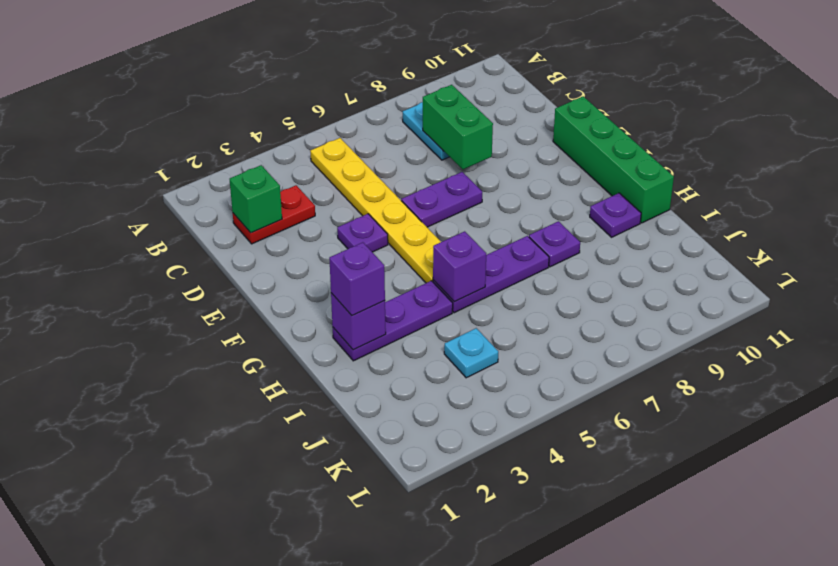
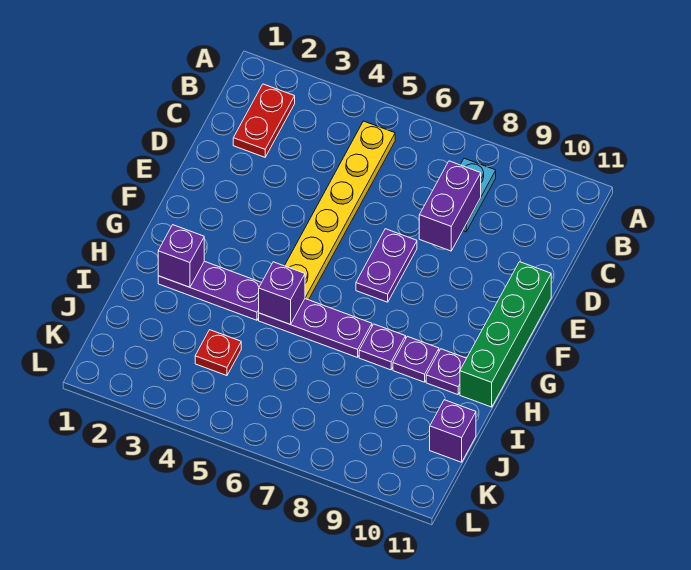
red 1x2 plate [233,185,315,244] -> red 1x2 plate turned to [233,84,295,157]
green 1x1 brick [230,165,282,233] -> none
green 1x2 brick [423,85,493,169] -> purple 1x2 brick [419,161,481,251]
purple 1x1 plate [337,214,388,252] -> purple 1x1 plate moved to [393,336,439,382]
purple 1x2 plate [401,172,482,227] -> purple 1x2 plate turned to [356,229,417,302]
purple 1x1 brick [329,242,385,316] -> purple 1x1 brick moved to [430,400,476,462]
cyan 1x1 plate [444,328,498,378] -> red 1x1 plate [195,330,241,376]

